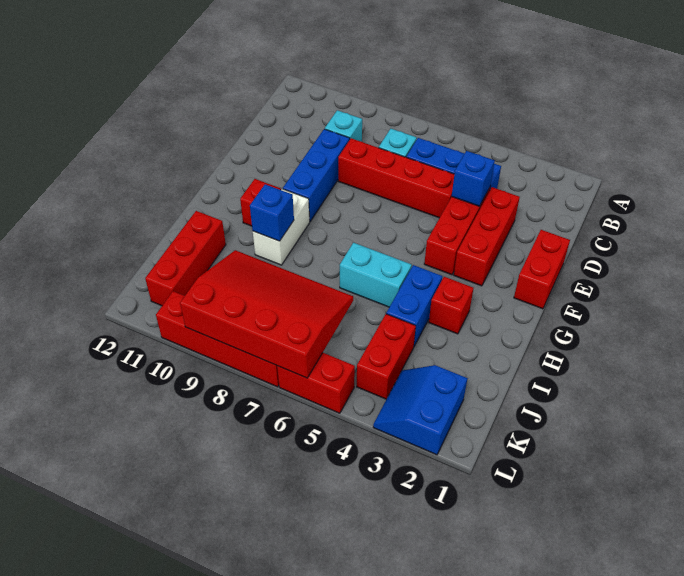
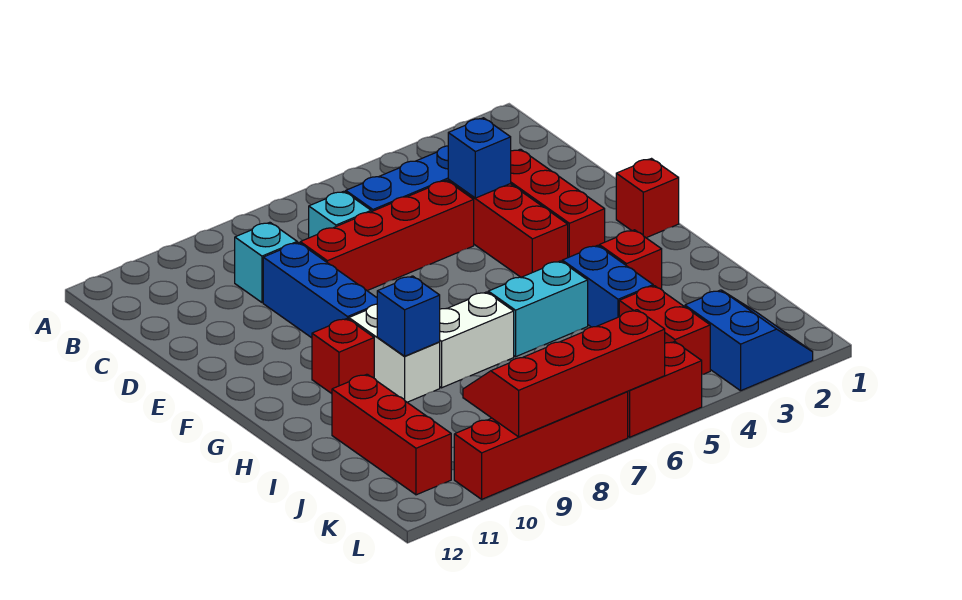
red 1x2 brick [514,230,570,309] -> red 1x1 brick [616,159,679,238]
none -> white 1x2 brick [440,292,514,388]
red 3x4 slope [180,250,353,378] -> red 2x4 slope [463,310,665,437]
blue 2x2 slope [373,365,468,455] -> blue 2x2 slope turned to [685,290,813,391]

